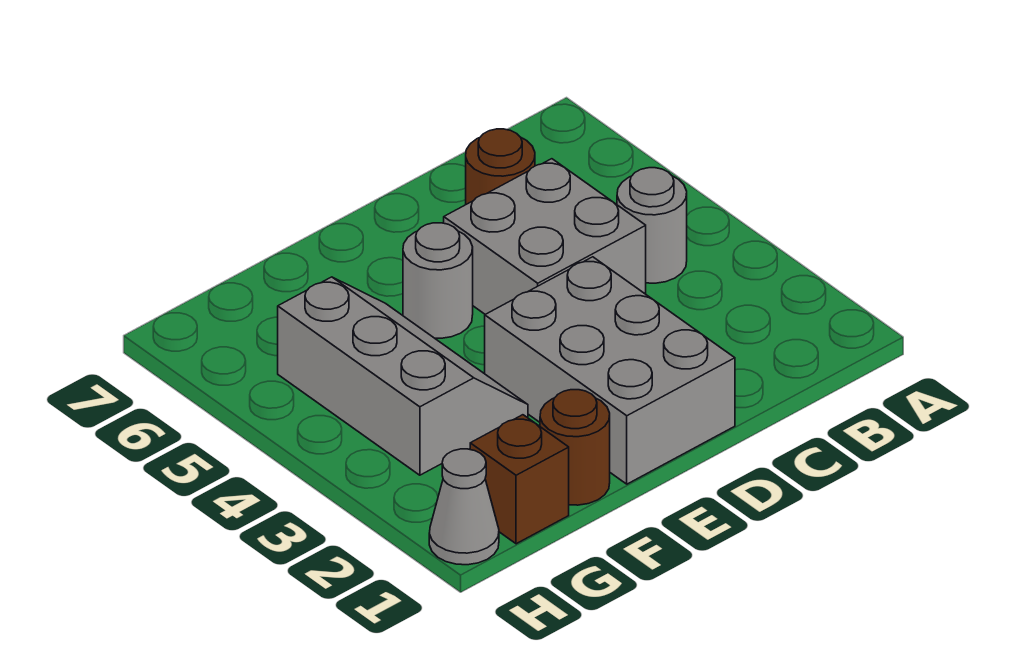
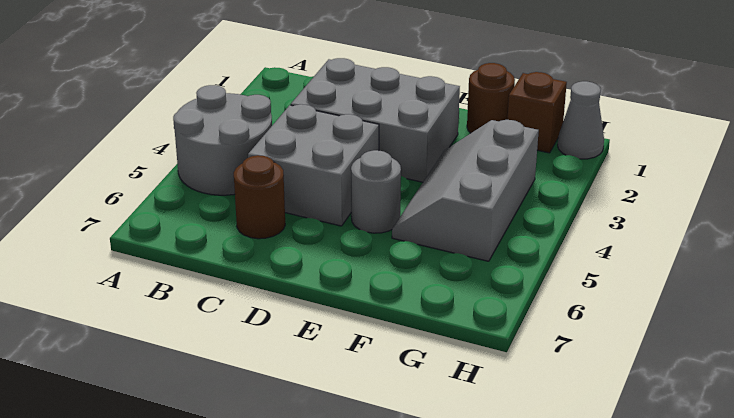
grey 1x1 round brick [617,168,687,283] -> grey 2x2 round brick [173,85,272,195]
grey 2x3 brick [485,257,735,484] -> grey 2x3 brick turned to [291,58,460,182]

